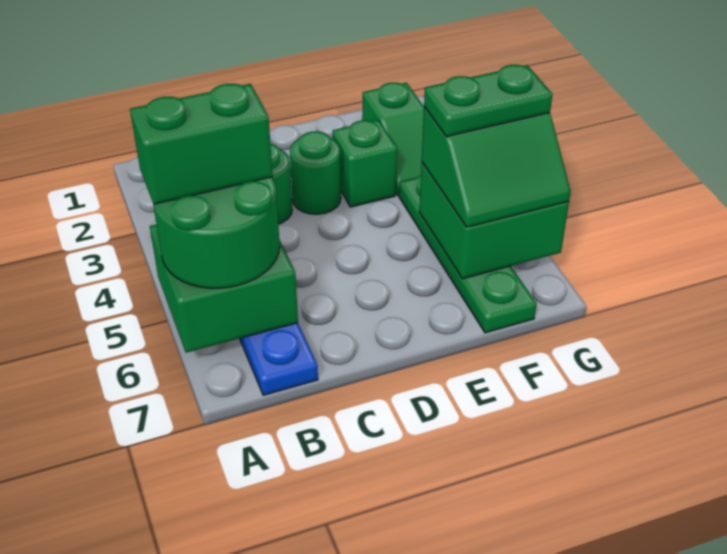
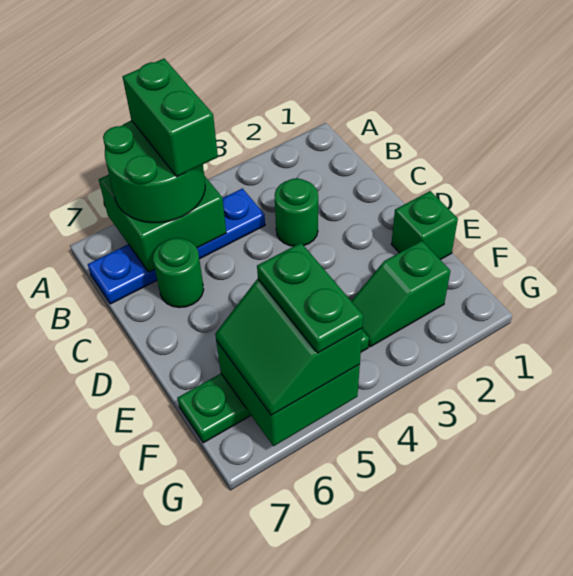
green 1x1 round brick [290,131,341,214] -> green 1x1 round brick moved to [153,238,204,308]
green 1x1 brick [333,120,397,207] -> green 1x1 brick moved to [391,191,458,260]

